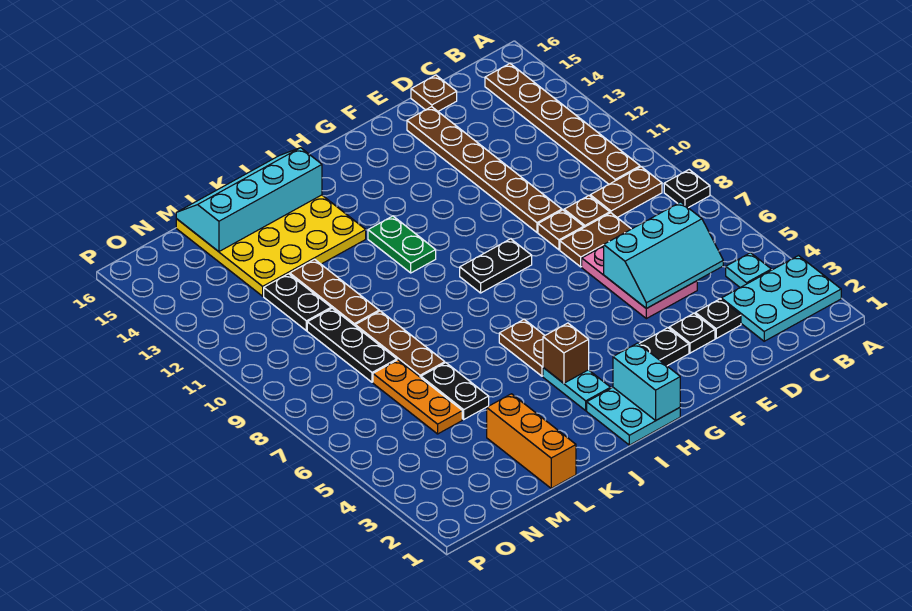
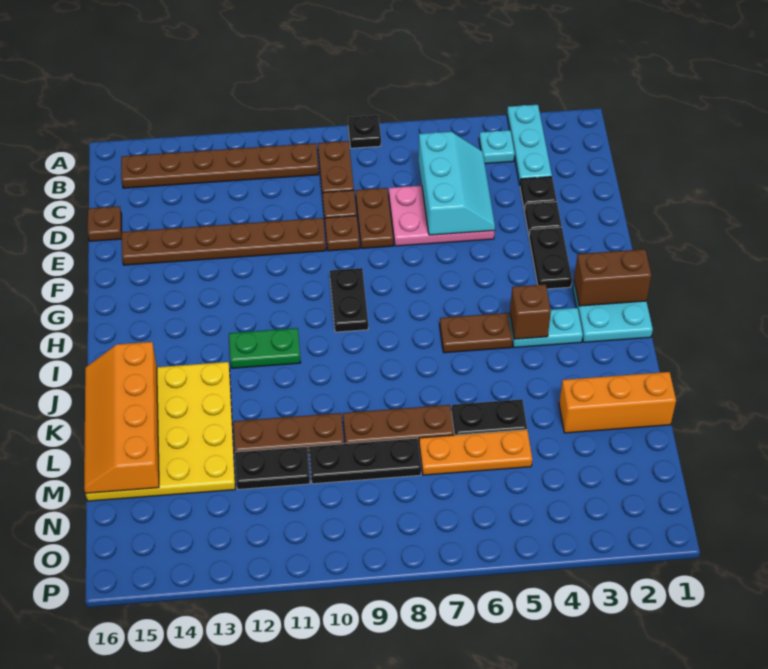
cyan 2x3 plate [721,256,841,341] -> cyan 1x3 plate [507,105,552,184]
cyan 1x2 brick [613,343,680,420] -> brown 1x2 brick [574,249,651,306]
cyan 2x4 slope [176,148,322,252] -> orange 2x4 slope [84,342,159,493]

